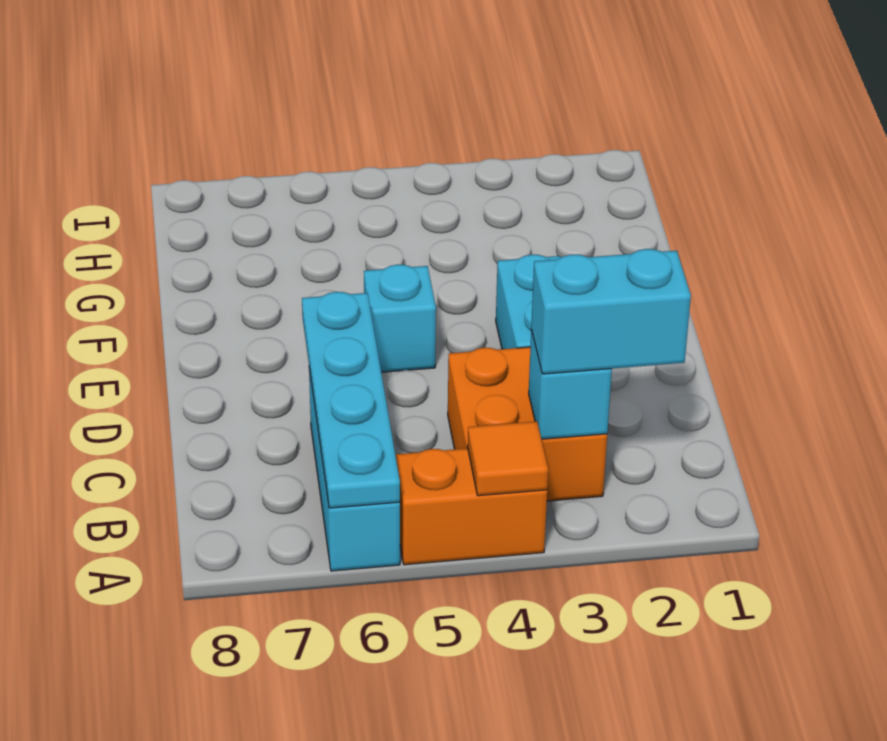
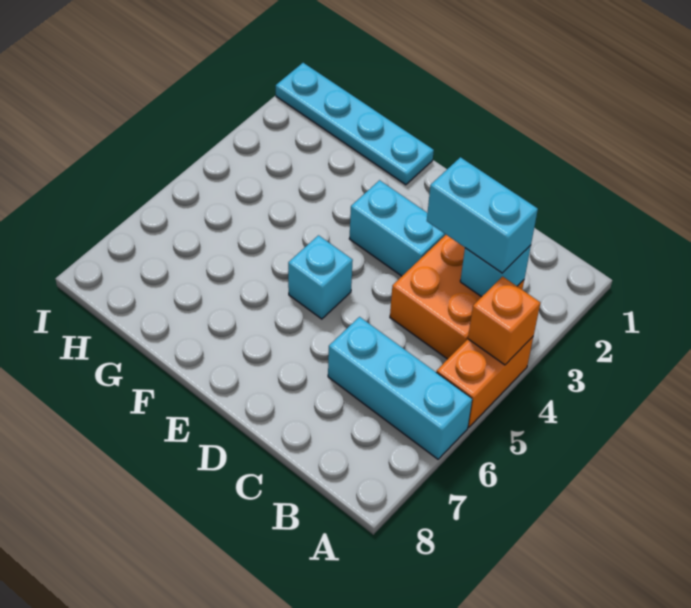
orange 1x1 tile [468,421,548,496] -> orange 1x1 brick [468,277,540,365]
cyan 1x4 plate [302,292,400,508] -> cyan 1x4 plate moved to [276,63,434,185]
cyan 1x2 brick [531,249,691,374] -> cyan 1x2 brick turned to [427,157,538,273]

